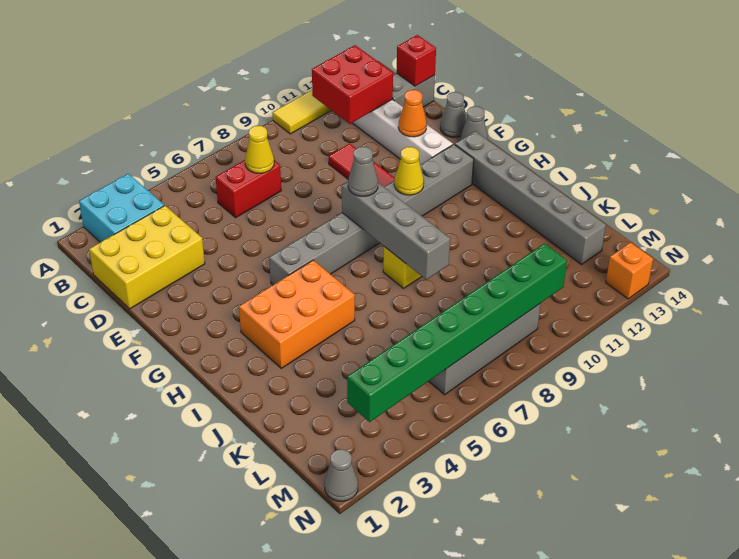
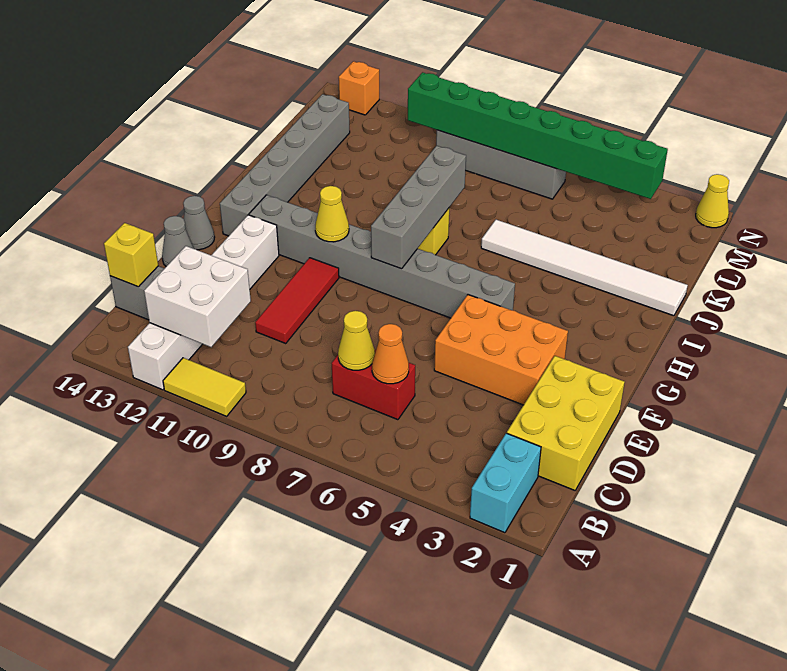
cyan 2x2 brick [79,174,164,242] -> cyan 1x2 brick [470,433,541,533]
red 2x2 brick [312,45,393,124] -> white 2x2 brick [144,246,251,347]
yellow 2x3 brick [89,206,205,309] -> yellow 2x3 brick turned to [507,356,625,490]
red 1x1 brick [397,35,436,86] -> yellow 1x1 brick [104,223,158,287]
orange 1x1 cone [398,90,427,137] -> orange 1x1 cone moved to [372,324,409,384]
grey 1x1 cone [348,147,378,196] -> none
orange 2x3 brick [239,260,355,368] -> orange 2x3 brick moved to [434,295,568,405]
none -> white 1x6 tile [481,220,688,316]
grey 1x1 cone [325,449,358,501] -> yellow 1x1 cone [696,174,729,228]

